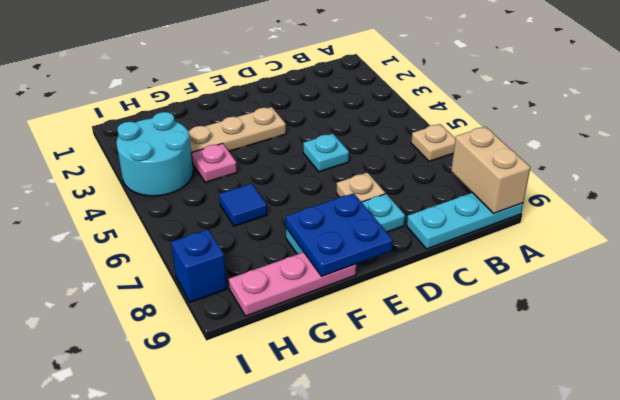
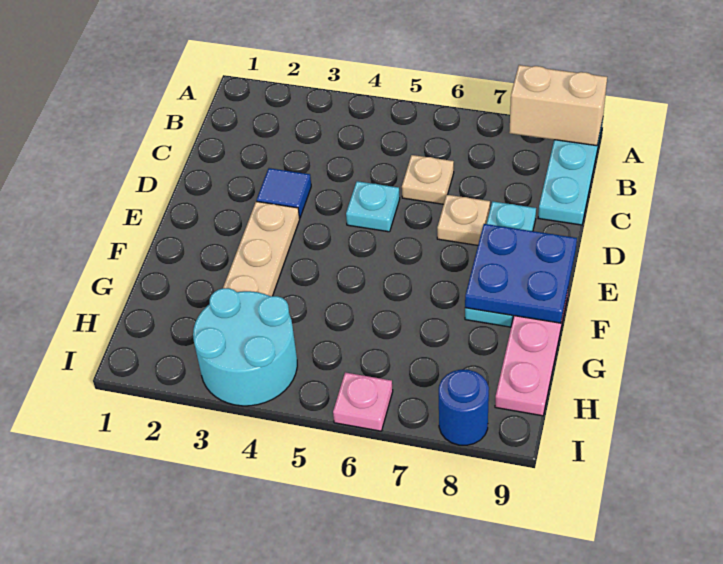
tan 1x1 plate [411,124,455,161] -> tan 1x1 plate moved to [402,155,454,204]
pink 1x1 plate [191,143,237,182] -> pink 1x1 plate moved to [333,372,393,431]
blue 1x1 tile [219,184,267,226] -> blue 1x1 tile moved to [257,168,311,218]
blue 1x1 brick [171,229,227,302] -> blue 1x1 round brick [439,370,489,445]

